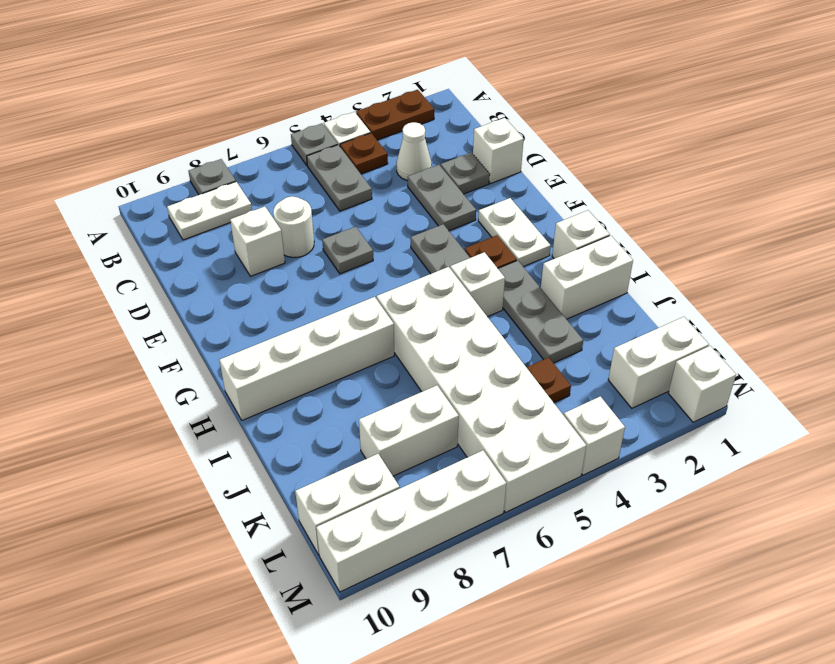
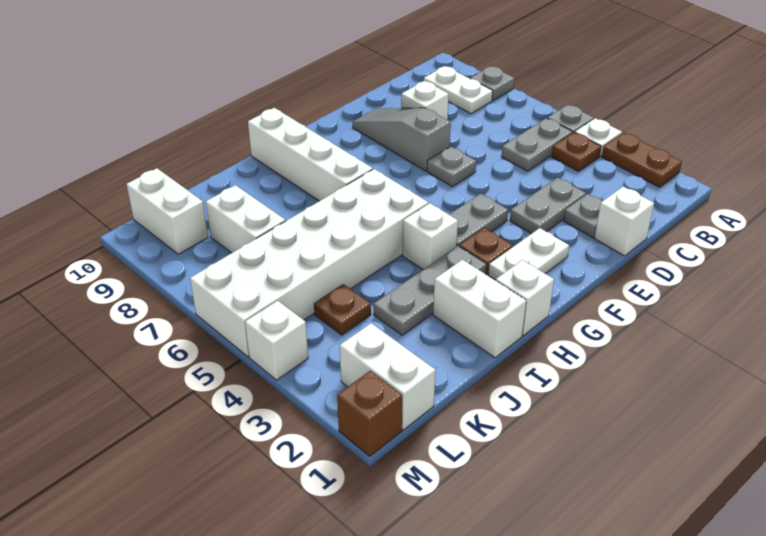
white 1x1 cone [396,122,432,181] -> none
white 1x1 round brick [273,196,314,258] -> none
none -> grey 1x3 slope [353,108,451,171]
white 1x1 brick [668,346,736,422] -> brown 1x1 brick [337,371,402,456]
white 1x4 brick [316,450,506,592] -> none

